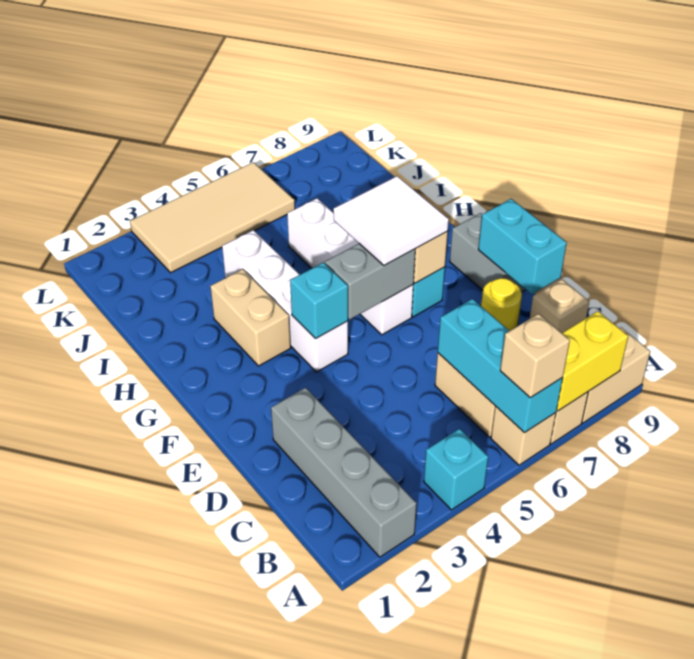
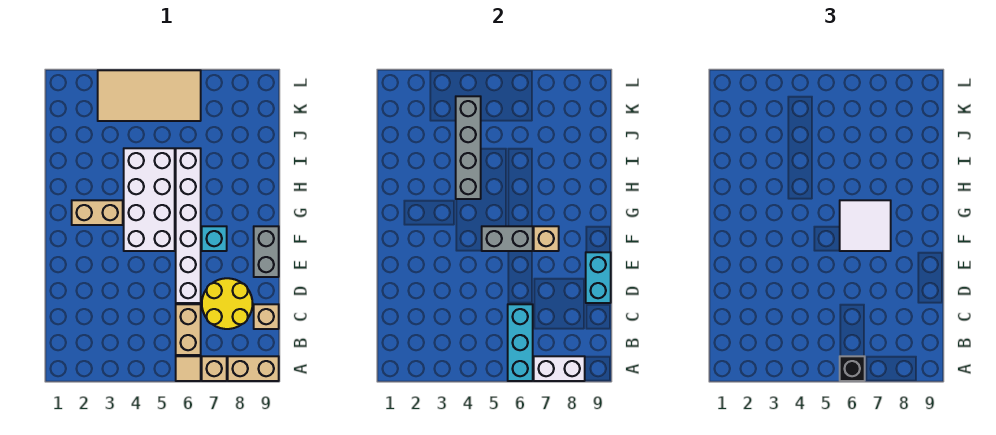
grey 1x4 brick [271,388,417,557] -> grey 1x4 brick moved to [456,96,481,199]
cyan 1x1 brick [424,429,488,510] -> none
tan 1x1 brick [491,406,556,465] -> tan 1x1 tile [176,356,201,381]
tan 1x1 brick [500,314,570,398] -> black 1x1 brick [840,356,865,381]
yellow 1x2 brick [557,311,628,411] -> white 1x2 brick [534,356,585,381]
yellow 1x1 round brick [481,278,522,331] -> yellow 2x2 round brick [202,278,253,329]
white 1x4 brick [222,230,348,372] -> white 2x4 brick [124,148,175,251]
cyan 1x1 brick [290,262,348,339] -> none
white 1x4 brick [287,198,413,335] -> white 1x6 brick [176,148,201,303]
tan 1x2 brick [210,269,291,366] -> tan 1x2 brick turned to [72,200,123,225]

